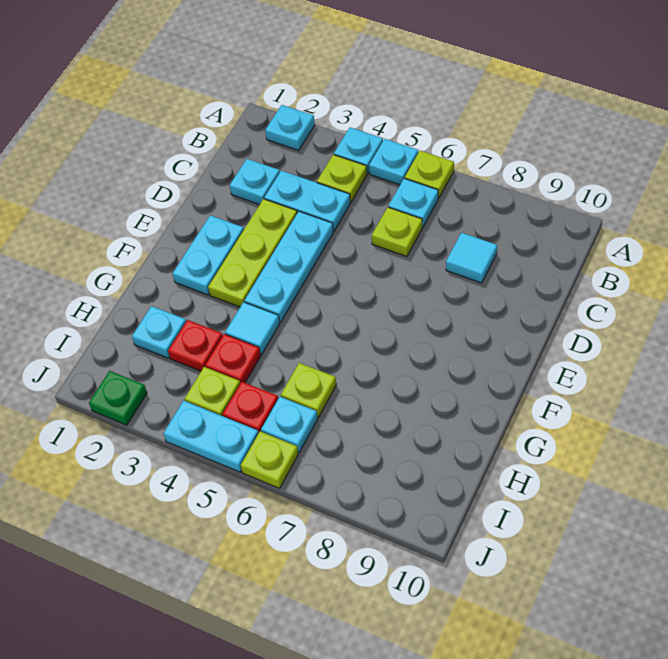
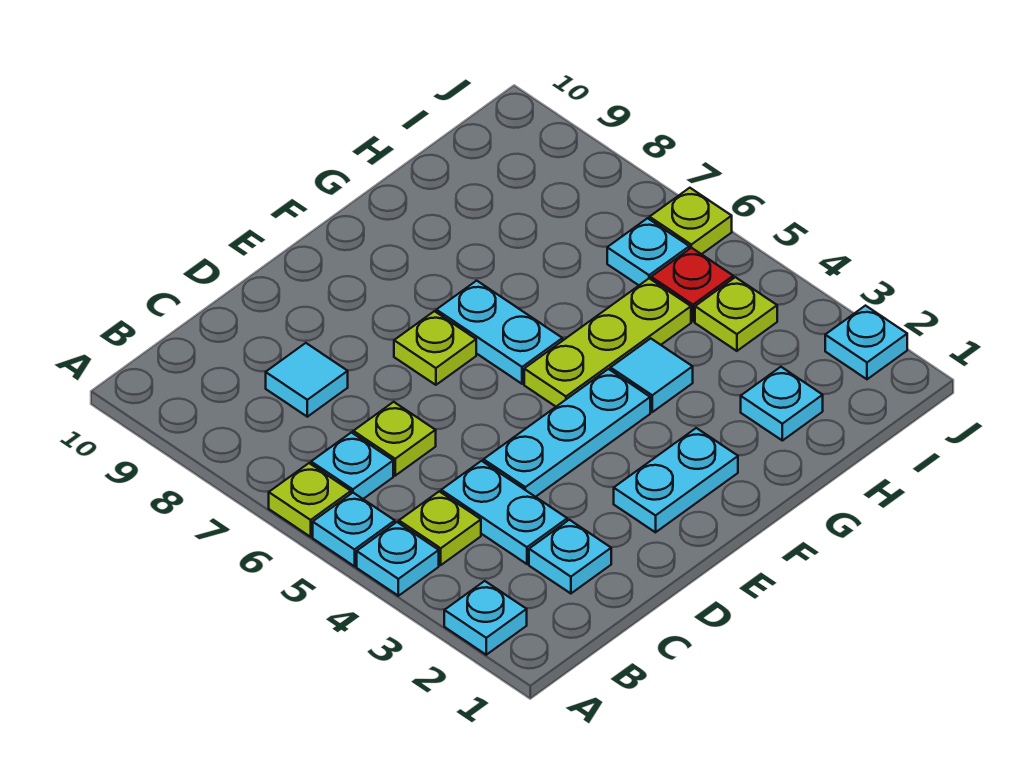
lime 1x3 plate [208,199,297,307] -> lime 1x3 plate moved to [524,278,691,406]
red 1x1 plate [168,320,223,371] -> none
red 1x1 plate [205,334,261,383] -> none
lime 1x1 plate [281,363,336,417] -> lime 1x1 plate moved to [394,311,476,385]
green 1x1 plate [89,371,147,425] -> cyan 1x1 plate [825,306,907,379]
cyan 1x2 plate [164,401,259,472] -> cyan 1x2 plate moved to [436,281,562,384]

